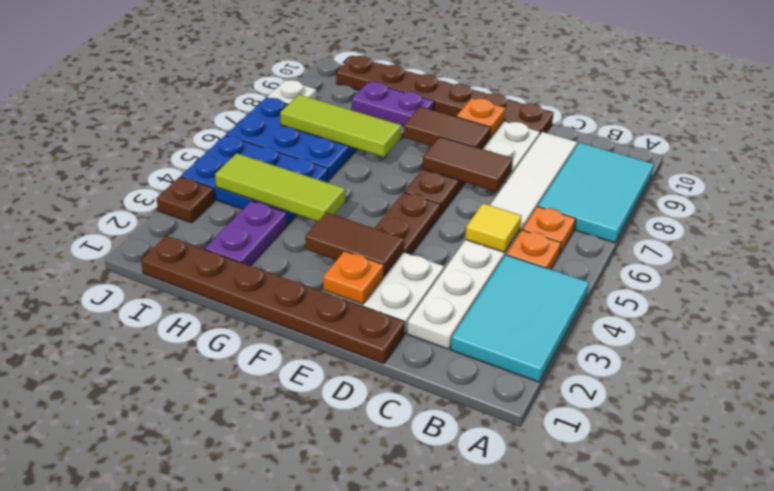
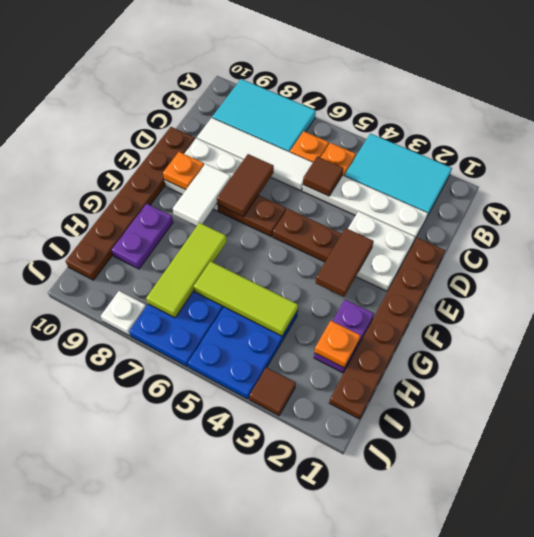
yellow 1x1 tile [465,203,522,252] -> brown 1x1 tile [303,156,343,196]
orange 1x1 plate [323,251,384,304] -> orange 1x1 plate moved to [315,321,361,368]
brown 1x2 tile [403,106,491,149] -> white 1x2 tile [173,164,231,226]
lime 1x3 tile [215,153,345,221] -> lime 1x3 tile turned to [194,261,298,336]
purple 1x2 plate [205,201,287,266] -> purple 1x2 plate turned to [314,300,374,373]
brown 1x1 plate [157,177,214,223] -> brown 1x1 tile [249,367,296,416]

